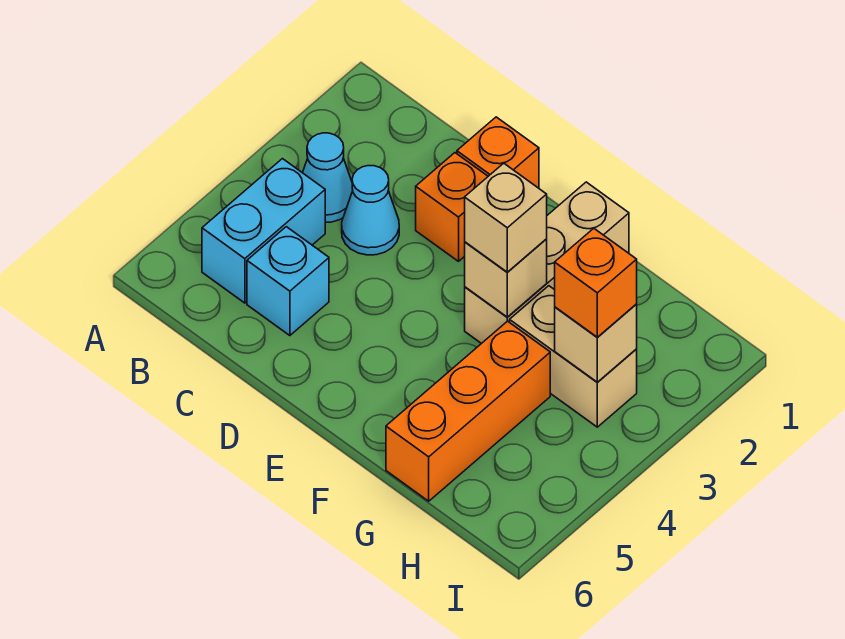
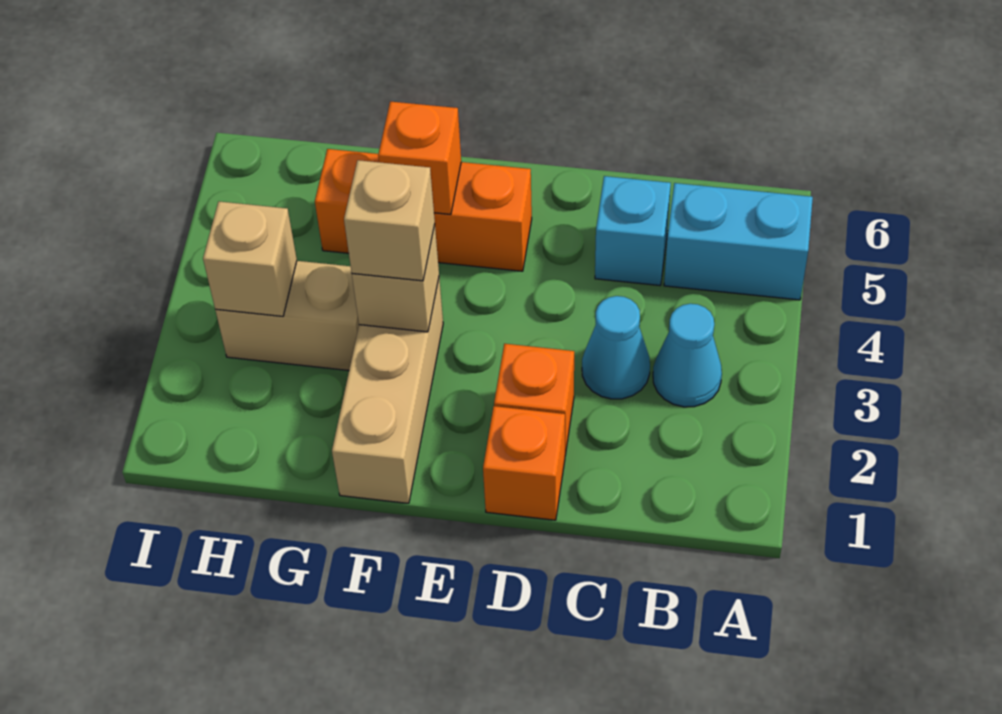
cyan 1x2 brick [202,159,325,303] -> cyan 1x2 brick turned to [664,183,813,300]
orange 1x3 brick [386,321,550,501] -> orange 1x3 brick turned to [315,149,532,271]
orange 1x1 brick [555,228,637,337] -> orange 1x1 brick moved to [378,101,461,214]

